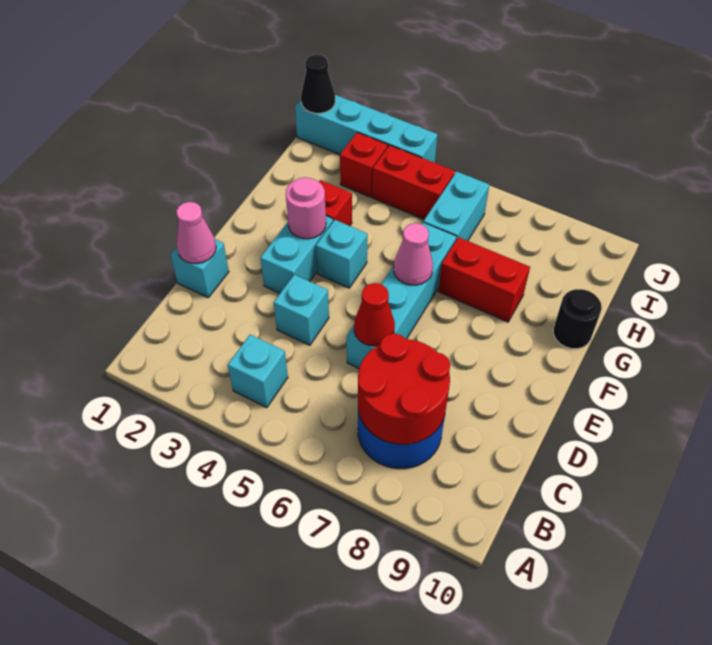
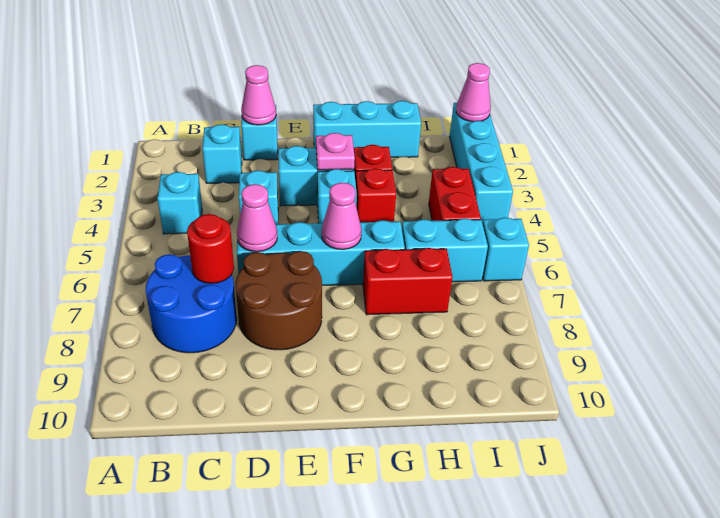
red 2x2 round brick [358,334,450,444] -> red 1x1 round brick [187,214,234,283]
none -> cyan 1x1 brick [202,124,242,183]
red 1x1 cone [354,283,395,346] -> pink 1x1 cone [237,184,277,252]
none -> brown 2x2 round brick [236,251,322,350]
none -> cyan 1x3 brick [313,101,421,158]
pink 1x1 round brick [286,177,326,239] -> pink 1x1 plate [316,133,355,170]
red 1x2 brick [438,237,530,322] -> red 1x2 brick turned to [363,248,452,315]
black 1x1 round brick [553,289,602,349] -> none
red 1x1 brick [340,132,388,197] -> red 1x1 brick moved to [355,168,396,222]
black 1x1 cone [301,54,335,113] -> pink 1x1 cone [456,63,491,122]
none -> cyan 1x1 brick [483,218,529,281]

